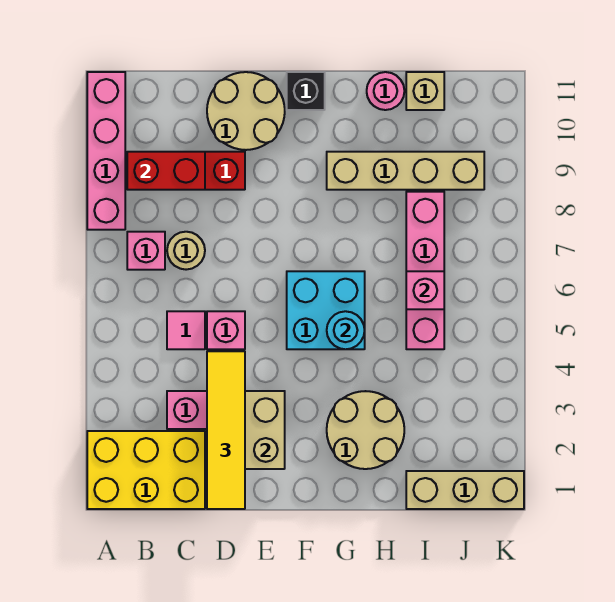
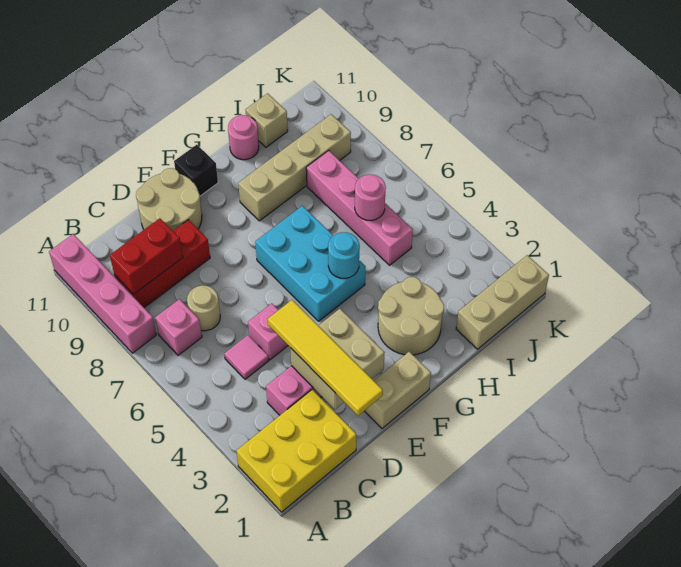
none -> tan 1x2 brick [365,352,431,429]
cyan 2x2 brick [287,271,365,349] -> cyan 2x3 brick [255,206,365,321]
pink 1x1 brick [406,271,444,309] -> pink 1x1 round brick [355,175,386,220]

